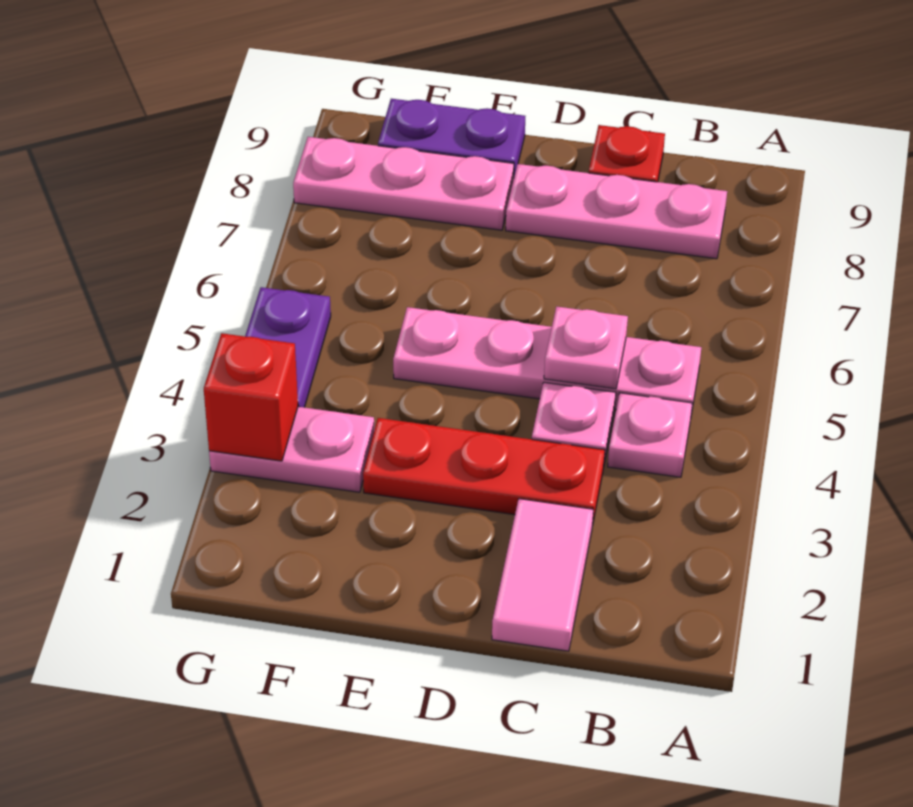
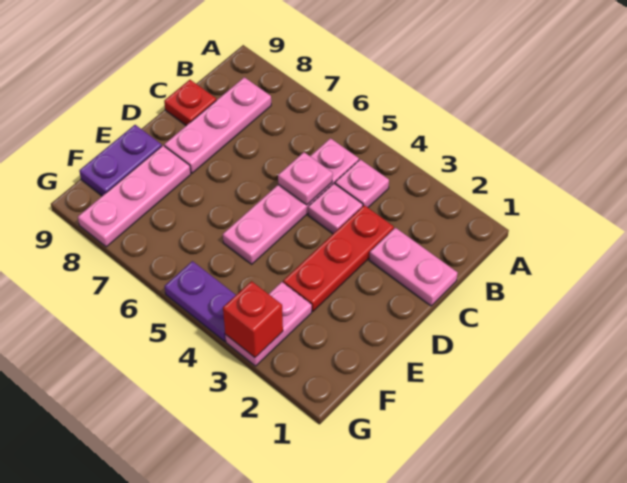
pink 1x2 tile [492,499,593,651] -> pink 1x2 plate [369,228,458,306]

